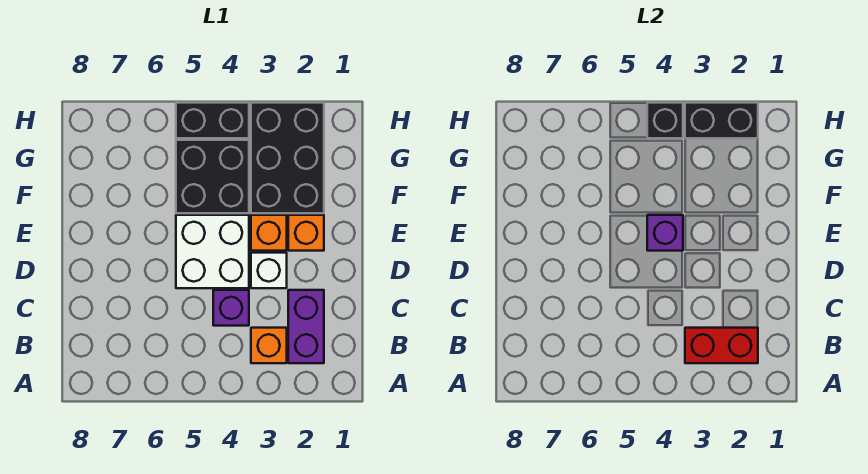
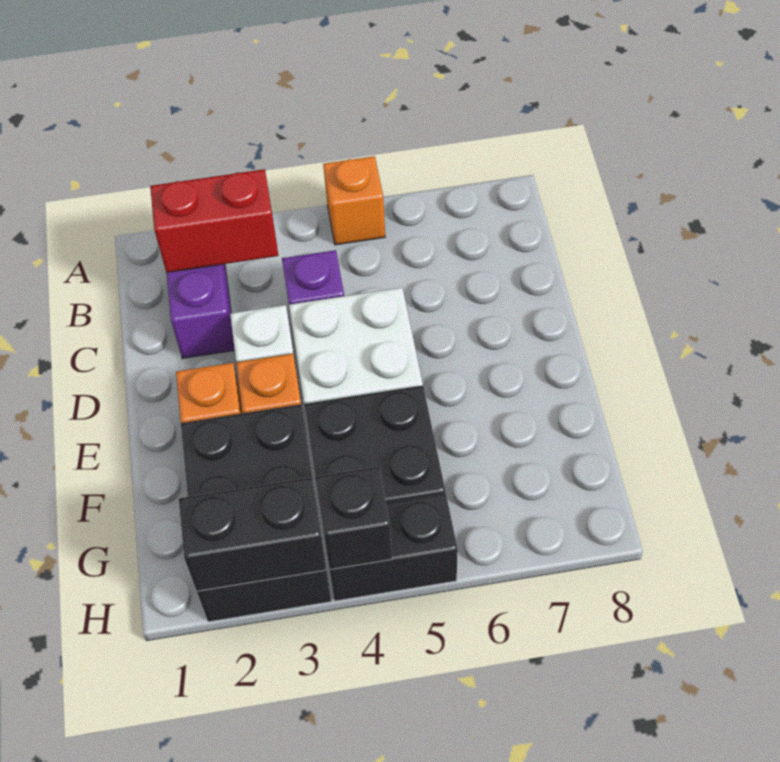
orange 1x1 brick [251,328,287,363] -> orange 1x1 brick moved to [323,156,385,245]
purple 1x1 brick [647,215,683,251] -> none

